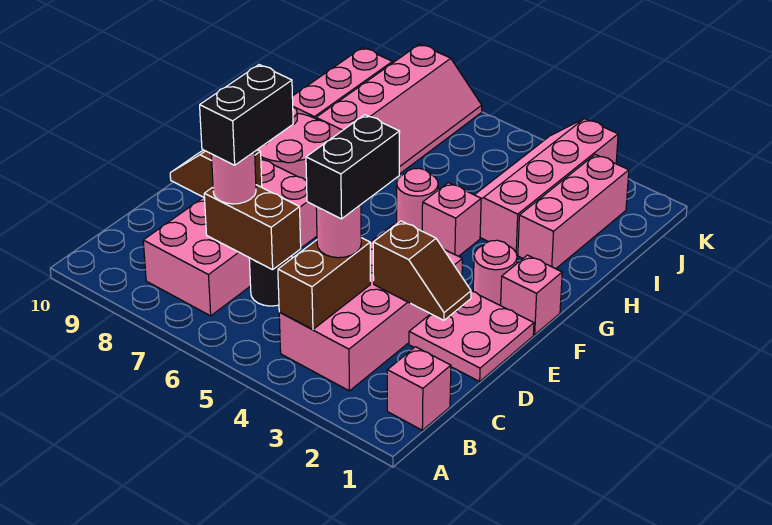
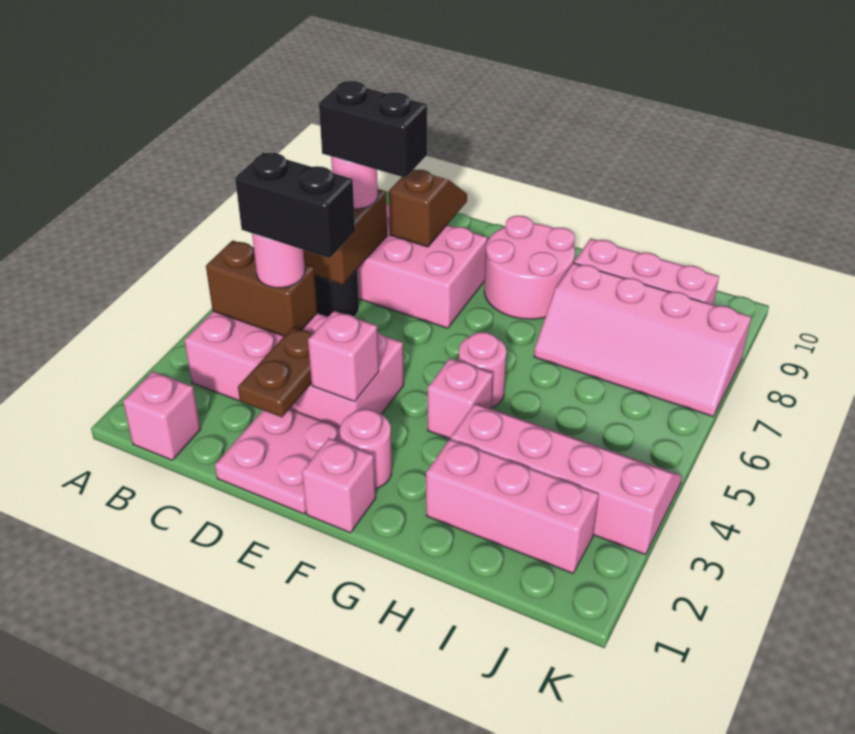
brown 1x2 slope [373,221,471,320] -> brown 1x2 plate [238,327,313,417]
none -> pink 1x1 brick [308,311,379,401]

